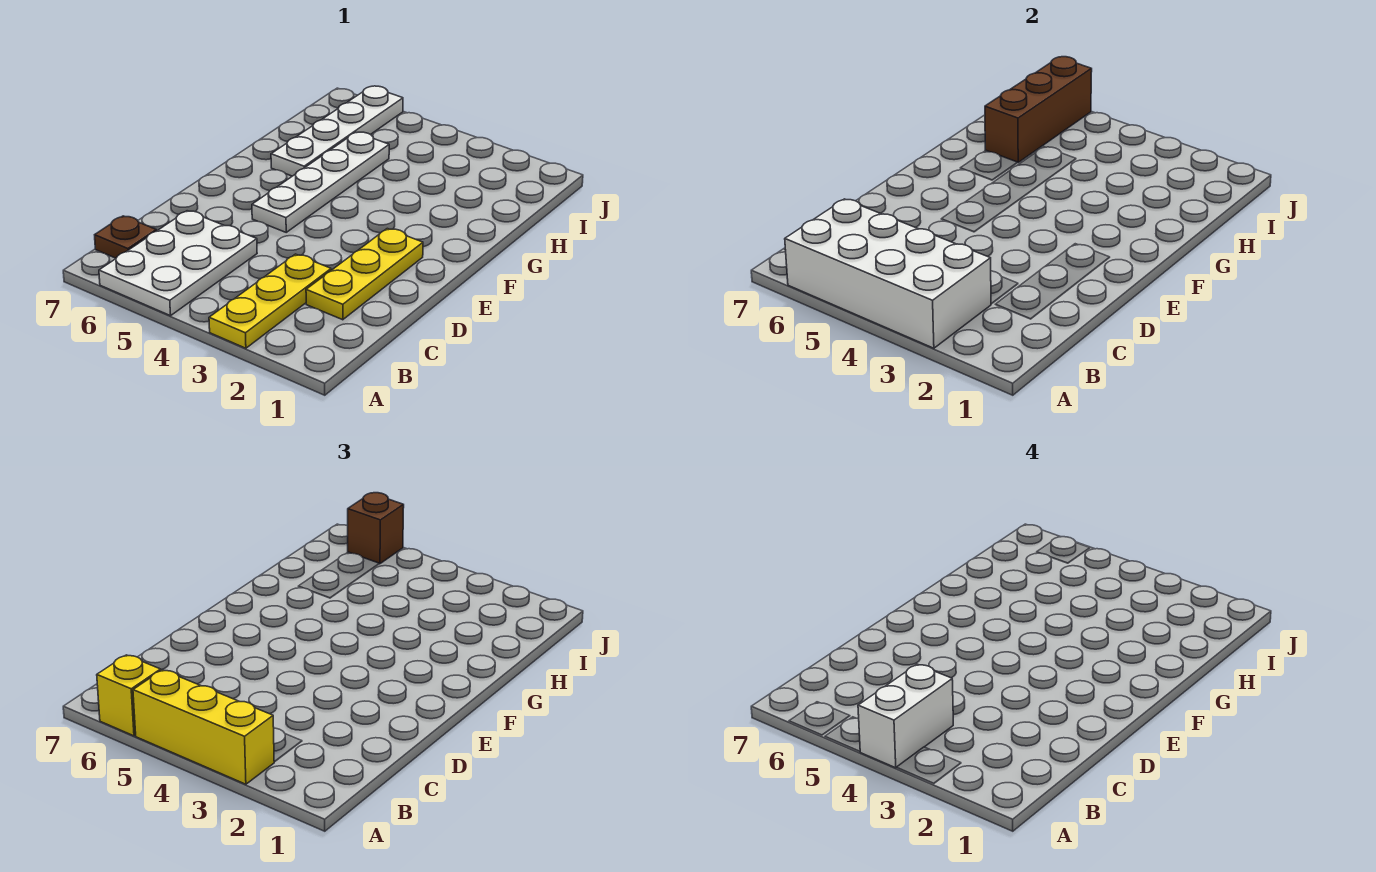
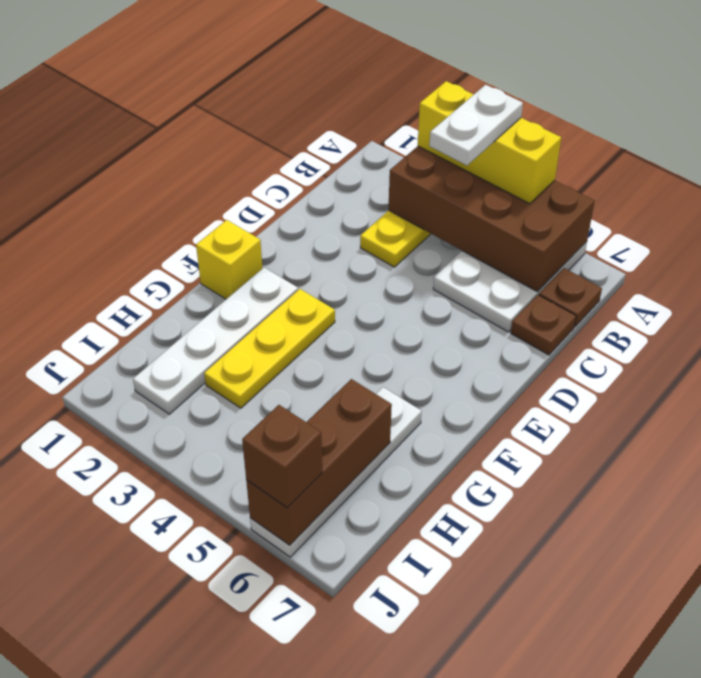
white 2x4 brick [785,199,991,348] -> brown 2x4 brick [389,146,595,292]
white 1x2 brick [858,664,953,768] -> white 1x2 plate [429,85,523,165]
yellow 1x1 brick [97,655,161,736] -> yellow 1x1 brick moved to [196,220,263,299]
yellow 1x3 plate [306,229,423,320] -> yellow 1x3 plate moved to [204,289,335,408]
none -> brown 1x1 plate [511,295,576,355]
white 1x4 plate [252,132,389,232] -> white 1x4 plate moved to [133,268,298,414]

